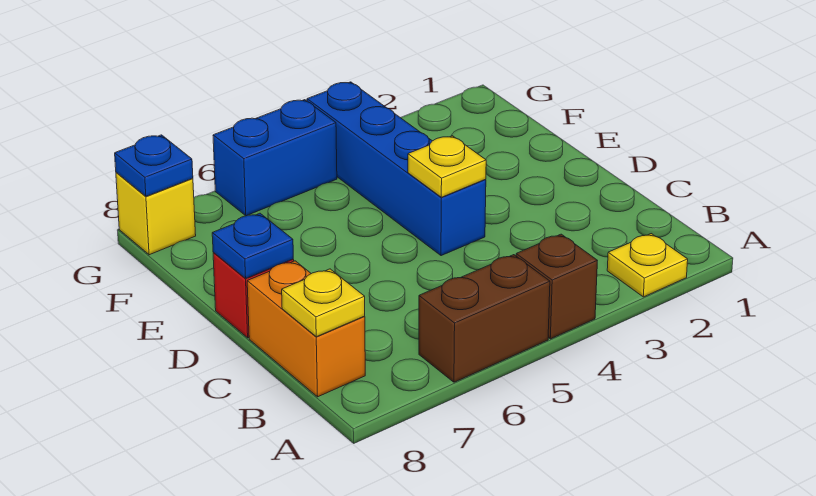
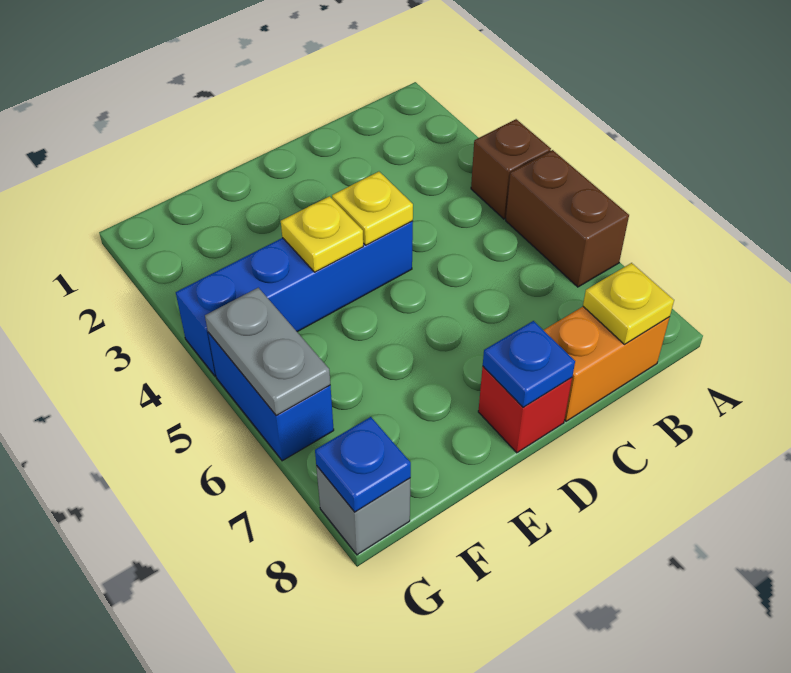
yellow 1x1 plate [607,234,688,297] -> yellow 1x1 plate moved to [281,196,363,272]
none -> grey 1x2 plate [205,288,330,415]
yellow 1x1 brick [116,172,196,255] -> grey 1x1 brick [316,466,410,555]

